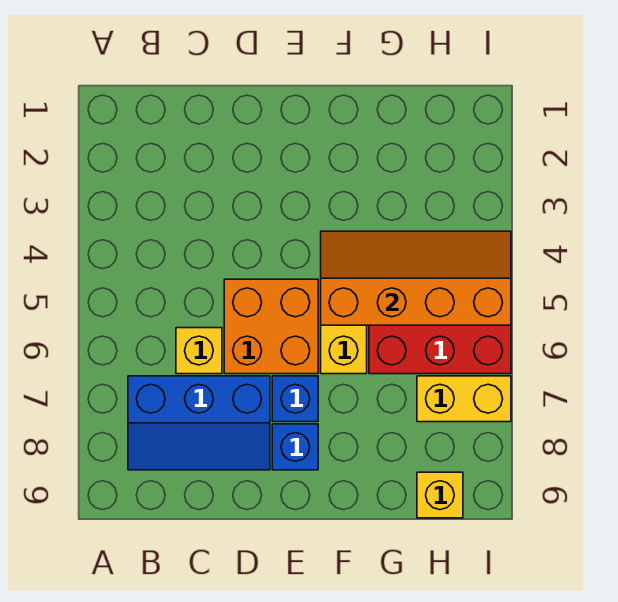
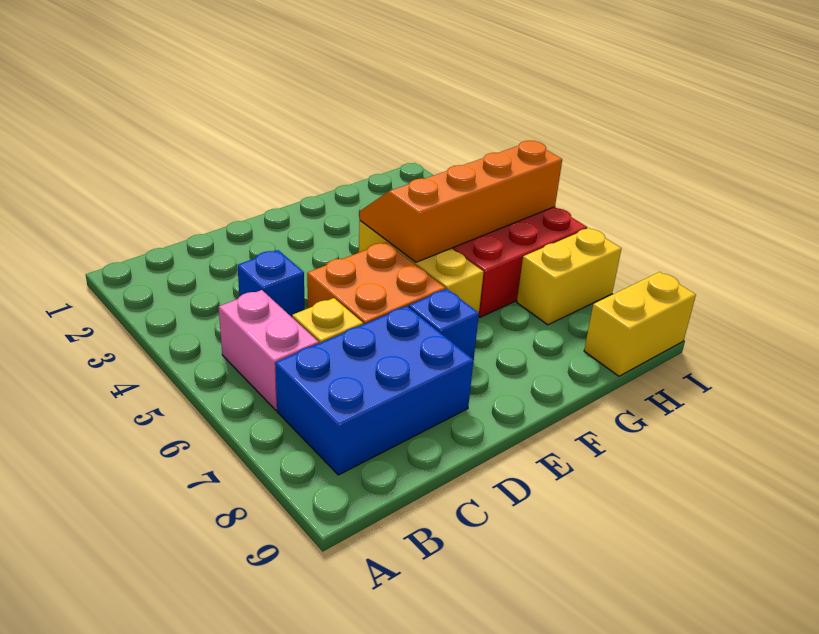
none -> pink 1x2 brick [219,290,319,410]
blue 2x3 slope [128,376,270,470] -> blue 2x3 brick [275,306,474,475]
blue 1x1 brick [272,424,318,470] -> blue 1x1 brick moved to [237,250,305,317]
yellow 1x1 brick [417,472,463,518] -> yellow 1x2 brick [584,272,696,376]

